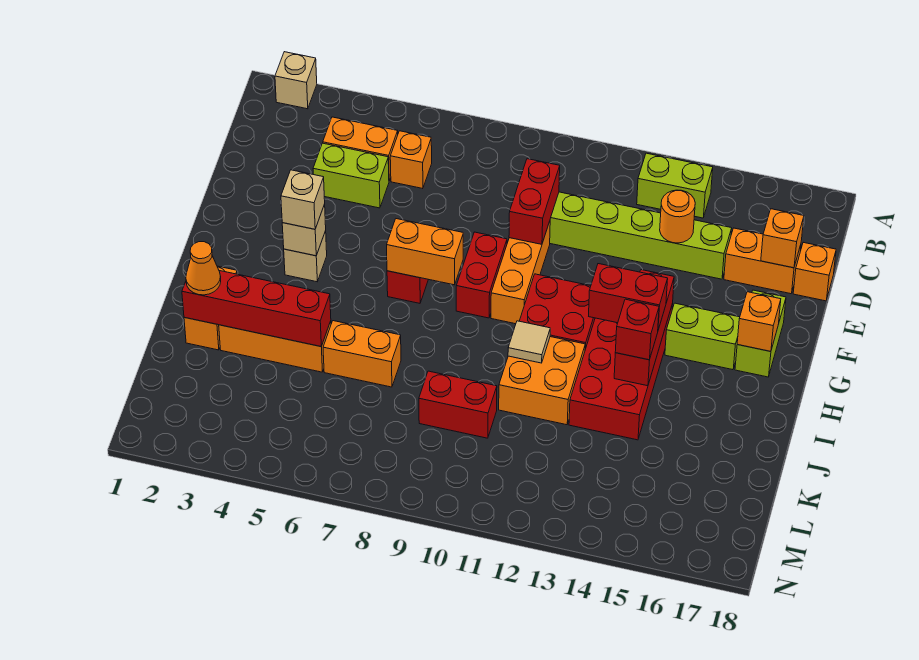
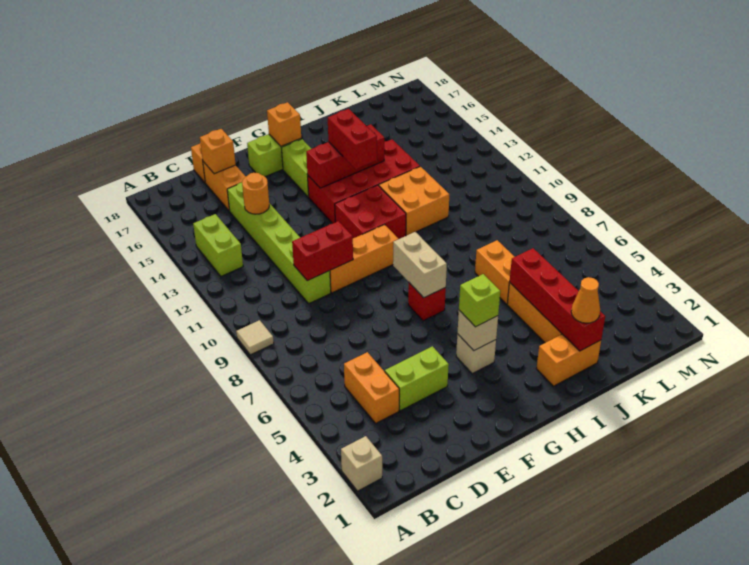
orange 1x1 brick [390,131,432,189] -> none
lime 1x2 brick [313,143,389,208] -> lime 1x2 brick turned to [385,346,449,411]
red 1x2 brick [456,232,507,318] -> none
tan 1x1 brick [281,170,325,229] -> lime 1x1 brick [459,274,500,327]
orange 1x2 brick [387,219,463,285] -> tan 1x2 brick [393,232,447,298]
tan 1x1 tile [508,321,550,363] -> tan 1x1 tile moved to [236,320,274,355]
red 1x1 brick [615,299,659,360] -> none
red 1x2 brick [419,371,497,438] -> none

